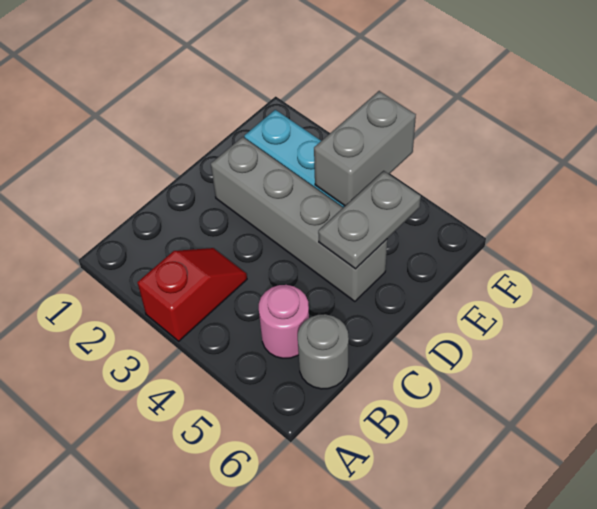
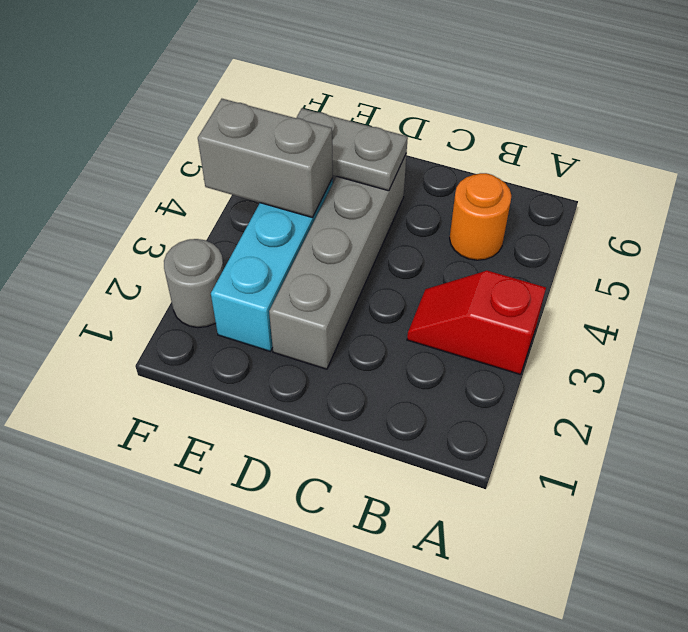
pink 1x1 round brick [259,285,309,358] -> orange 1x1 round brick [450,173,511,260]
grey 1x1 round brick [298,314,349,389] -> grey 1x1 round brick moved to [164,239,224,328]

